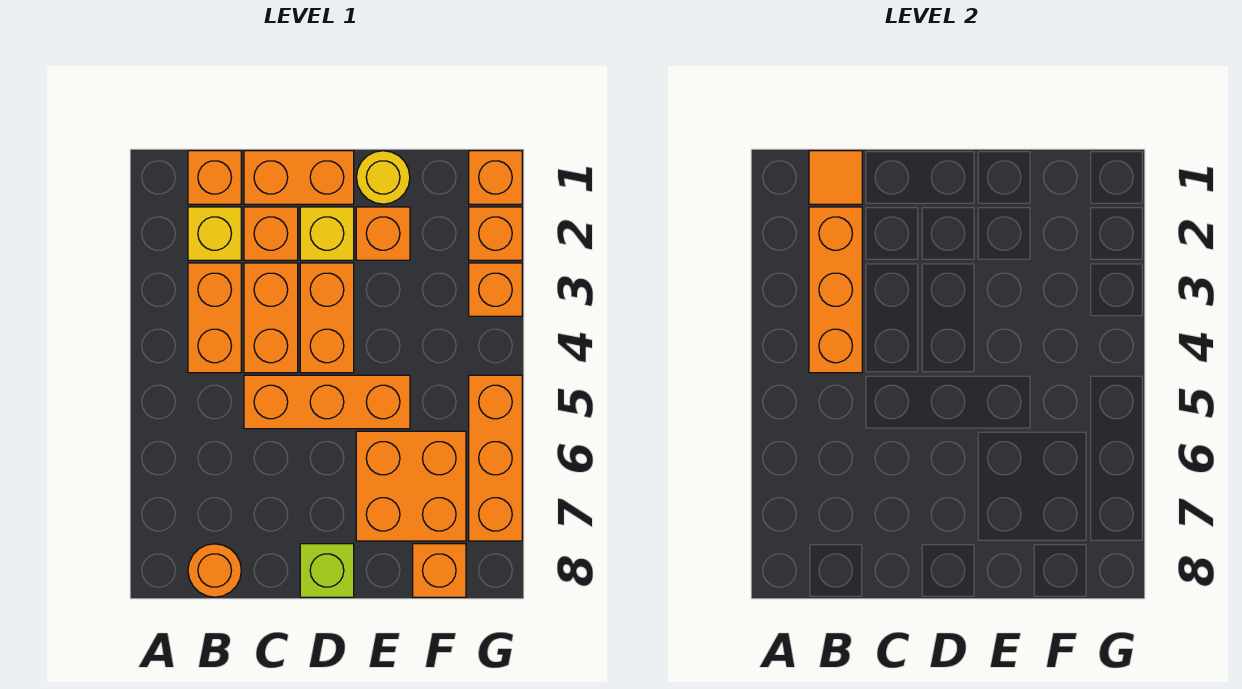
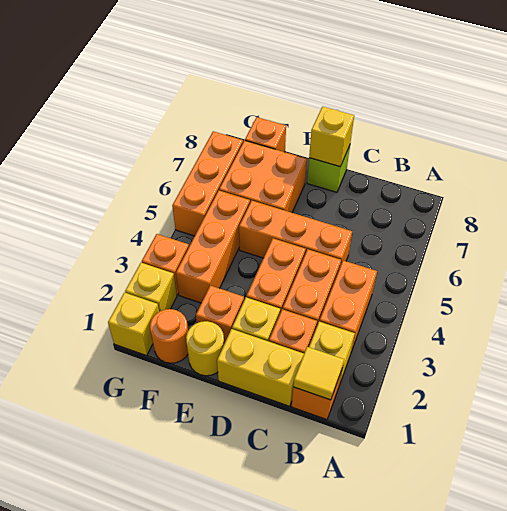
orange 1x1 tile [809,151,862,204] -> yellow 1x1 tile [293,347,344,400]
orange 1x3 brick [809,207,862,373] -> orange 1x3 brick moved to [176,191,250,303]
orange 1x1 round brick [188,544,241,597] -> orange 1x1 round brick moved to [150,309,188,363]
orange 1x2 brick [244,151,354,204] -> yellow 1x2 brick [217,329,304,406]
none -> yellow 1x1 brick [309,107,354,167]
orange 1x1 brick [469,151,522,204] -> yellow 1x1 brick [108,293,159,356]
orange 1x1 brick [469,207,522,260] -> yellow 1x1 brick [125,263,177,312]

